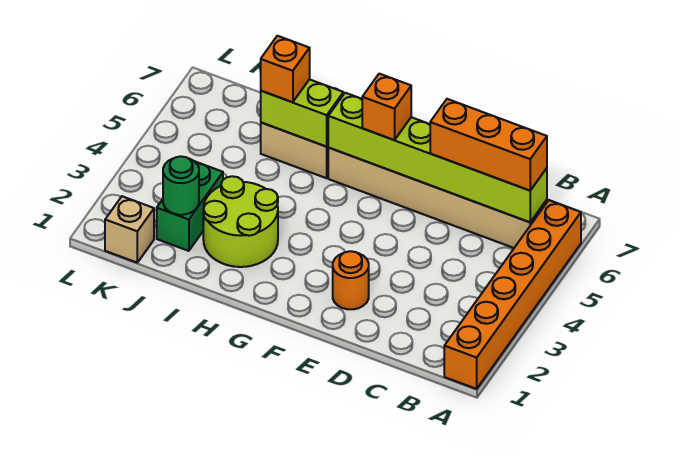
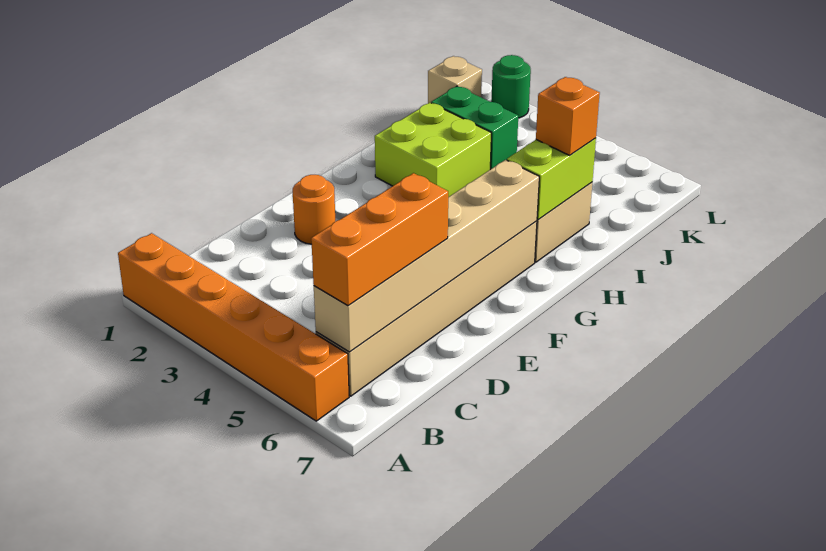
lime 1x6 brick [328,93,547,222] -> tan 1x6 brick [314,160,539,352]
orange 1x1 brick [362,74,411,140] -> none
lime 2x2 round brick [203,176,278,267] -> lime 2x2 brick [375,103,491,197]
green 1x1 round brick [163,156,199,215] -> green 1x1 round brick moved to [491,55,531,118]

